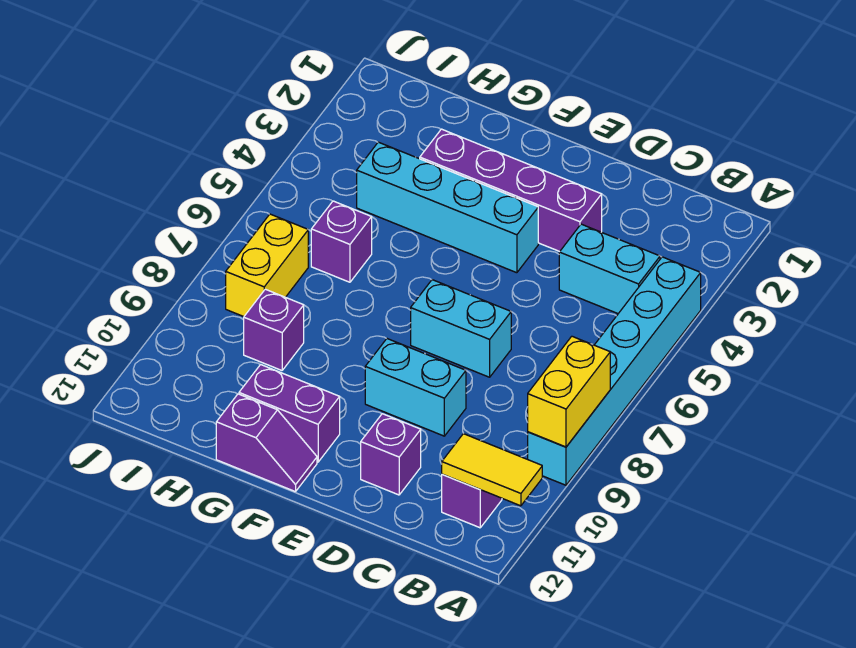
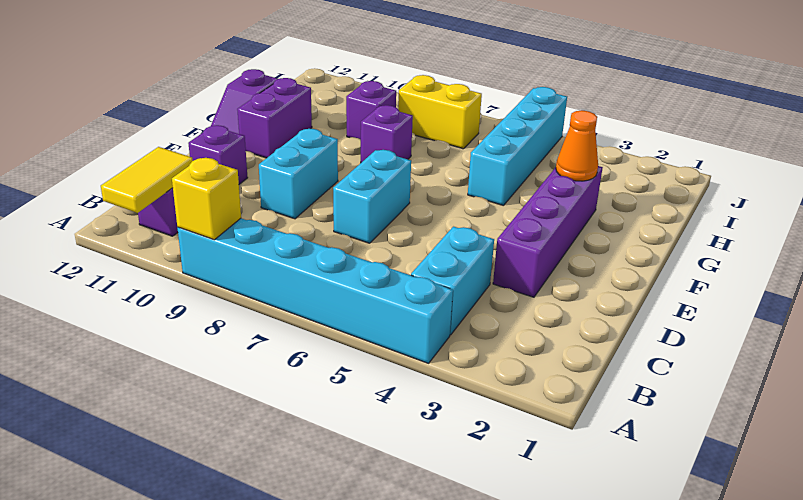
yellow 1x2 brick [528,336,610,447] -> yellow 1x1 brick [172,158,241,240]
cyan 1x4 brick [357,142,538,273] -> cyan 1x4 brick moved to [468,87,567,206]
none -> orange 1x1 cone [556,110,598,181]
purple 1x1 brick [311,201,372,282] -> purple 1x1 brick moved to [361,105,413,163]

